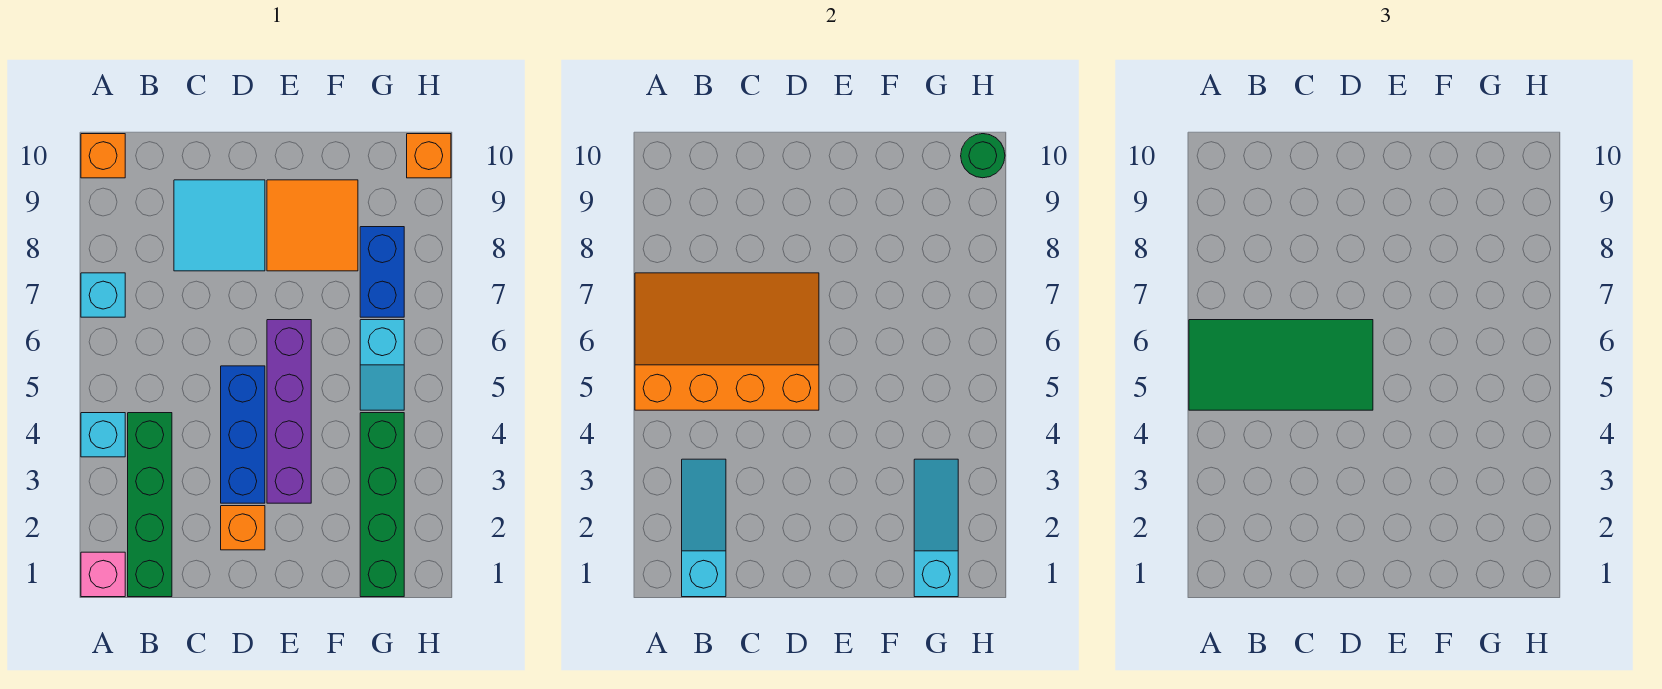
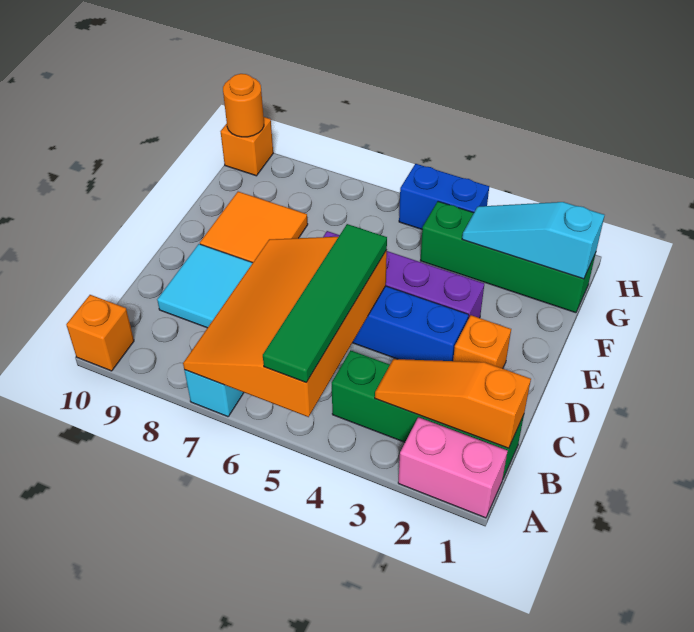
pink 1x1 brick [81,552,125,597] -> pink 1x2 brick [398,417,508,518]
cyan 1x1 brick [81,413,125,457] -> none
green 2x4 tile [1189,320,1373,410] -> green 1x4 tile [263,224,387,382]
cyan 1x3 slope [682,459,726,597] -> orange 1x3 slope [375,359,531,448]
cyan 1x2 slope [360,320,404,410] -> none
blue 1x2 brick [360,227,404,317] -> blue 1x2 brick moved to [399,164,489,229]
green 1x1 round brick [961,134,1005,178] -> orange 1x1 round brick [223,74,264,137]

